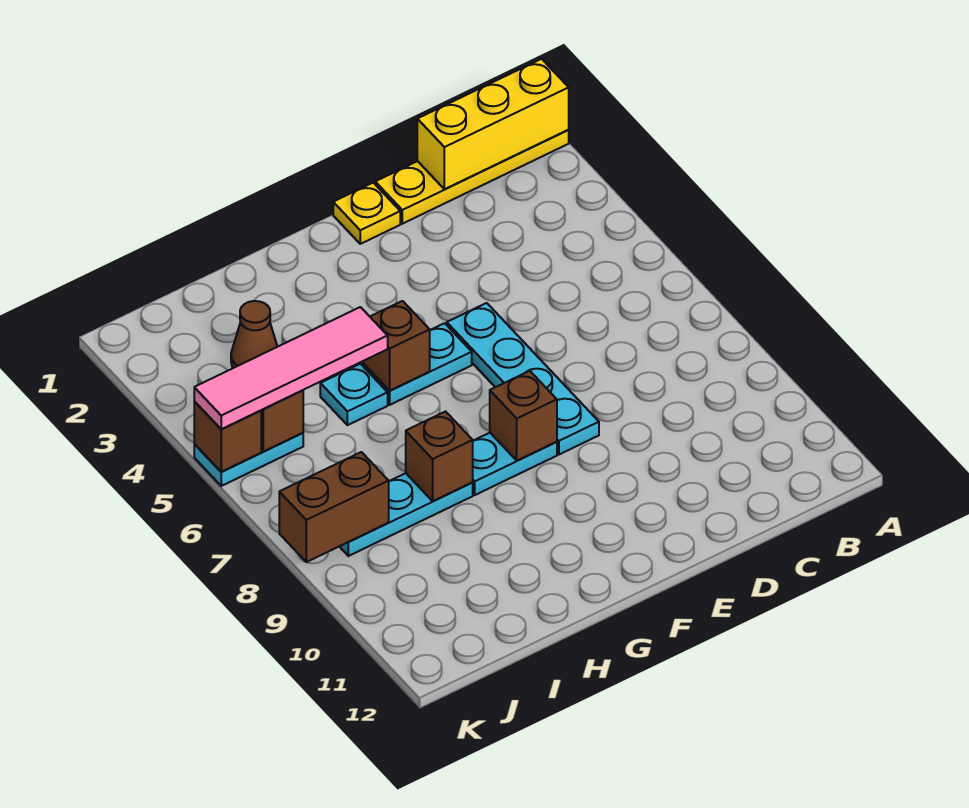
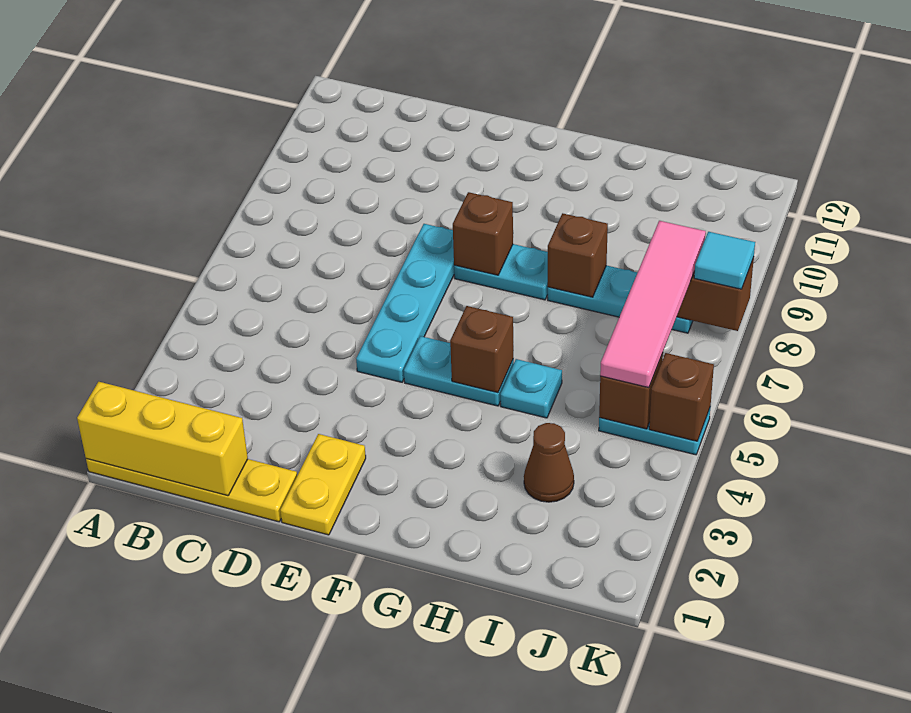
yellow 1x1 plate [333,183,400,244] -> yellow 1x2 plate [280,434,366,535]
pink 1x4 tile [194,307,388,429] -> pink 1x4 tile turned to [600,221,706,388]
none -> cyan 1x1 tile [694,232,755,289]

